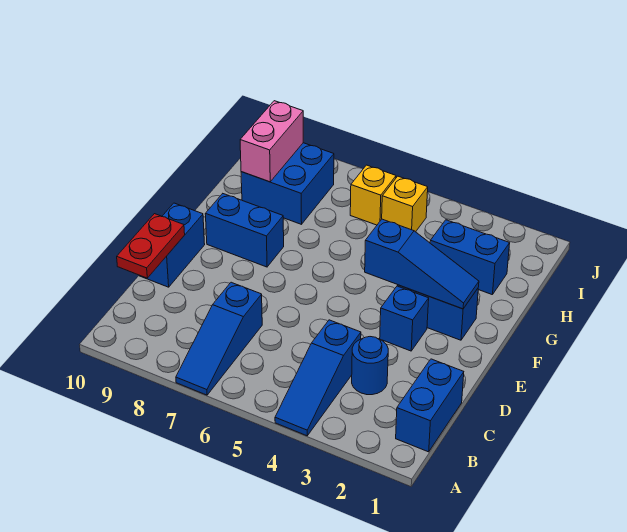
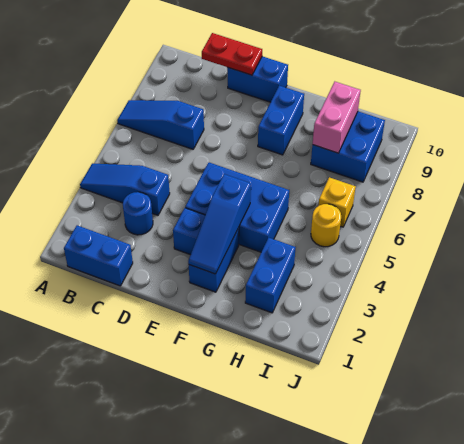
none -> blue 2x3 brick [185,162,289,252]
pink 1x2 brick [240,101,303,182] -> pink 1x2 brick turned to [313,82,361,153]
yellow 1x1 brick [382,176,428,232] -> yellow 1x1 round brick [311,204,341,247]

